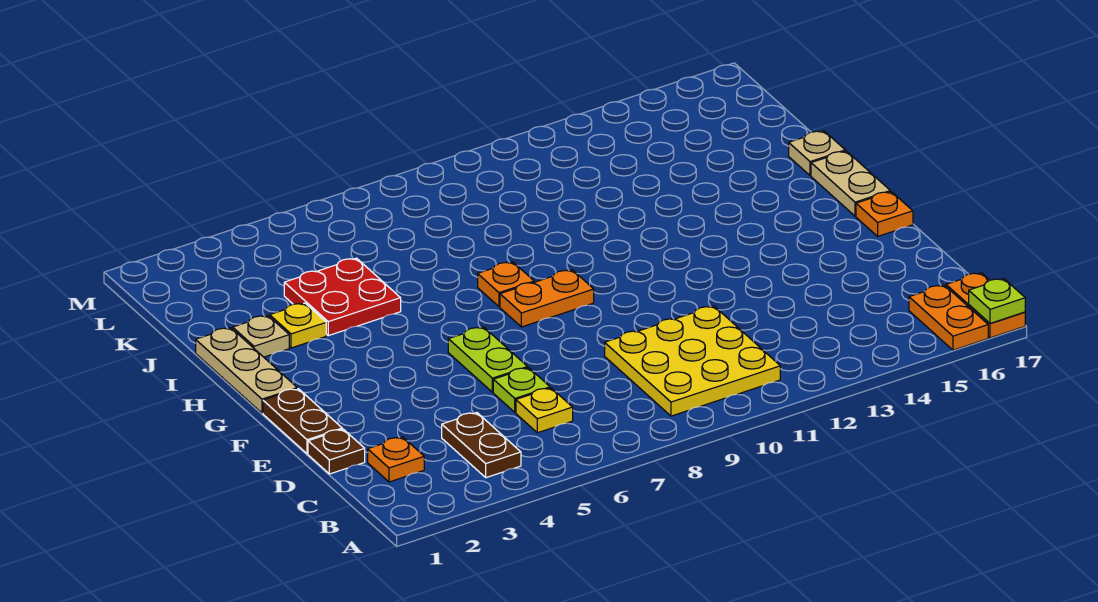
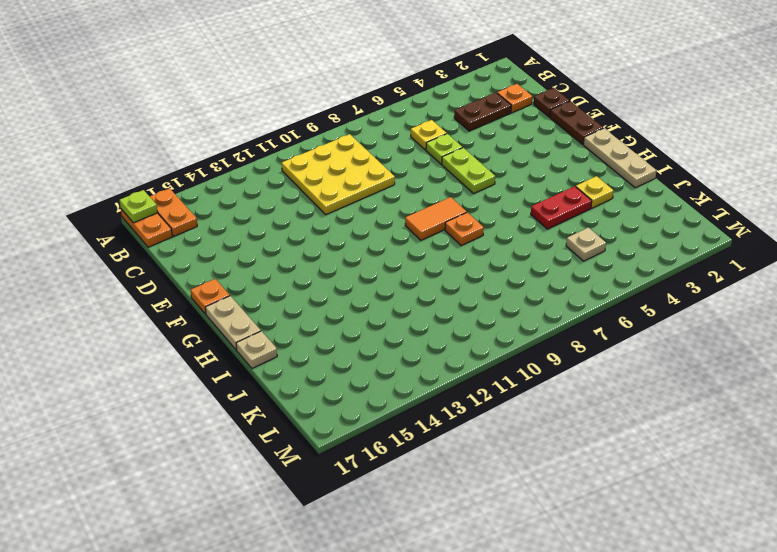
brown 1x2 plate [442,413,521,478] -> brown 1x2 plate turned to [454,93,511,131]
orange 1x2 plate [500,270,594,327] -> orange 1x2 tile [405,197,467,240]
tan 1x1 plate [233,315,289,357] -> tan 1x1 plate moved to [566,227,606,261]
red 2x2 plate [284,258,401,336] -> red 1x2 plate [531,186,592,229]

